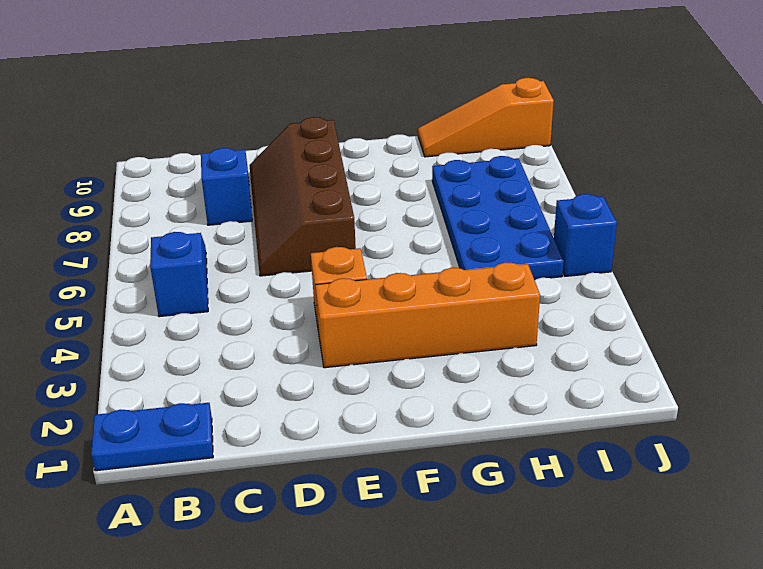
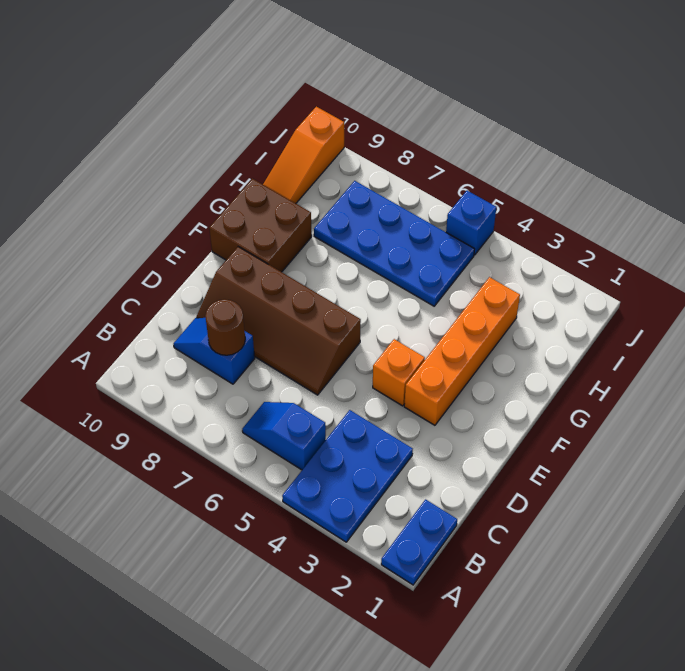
none -> blue 2x3 plate [282,410,413,542]
none -> brown 1x1 round brick [205,299,245,355]
none -> brown 2x2 brick [209,179,312,272]

